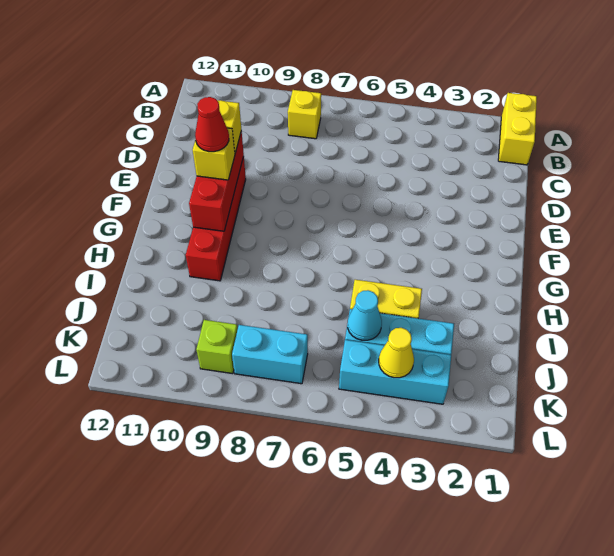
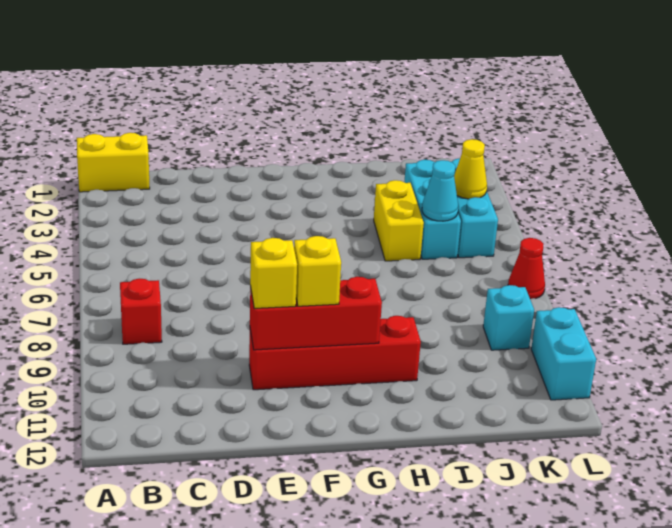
yellow 1x1 brick [288,90,321,139] -> red 1x1 brick [120,279,162,344]
red 1x1 cone [195,97,229,152] -> red 1x1 cone moved to [508,238,545,299]
cyan 1x2 brick [232,325,308,384] -> cyan 1x2 brick moved to [531,307,596,400]
lime 1x1 brick [196,320,238,374] -> cyan 1x1 brick [483,285,534,350]

